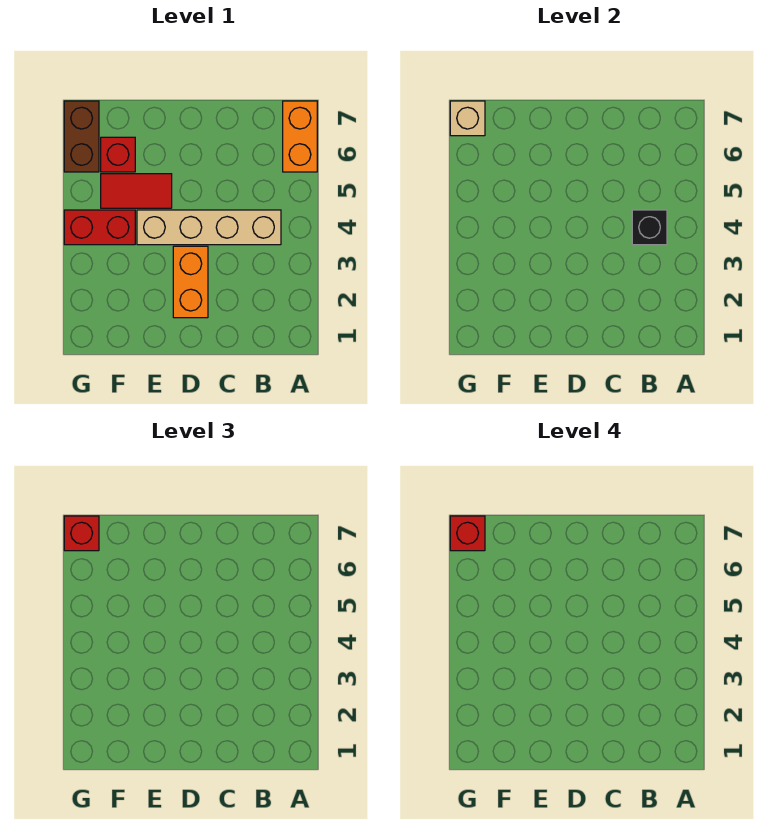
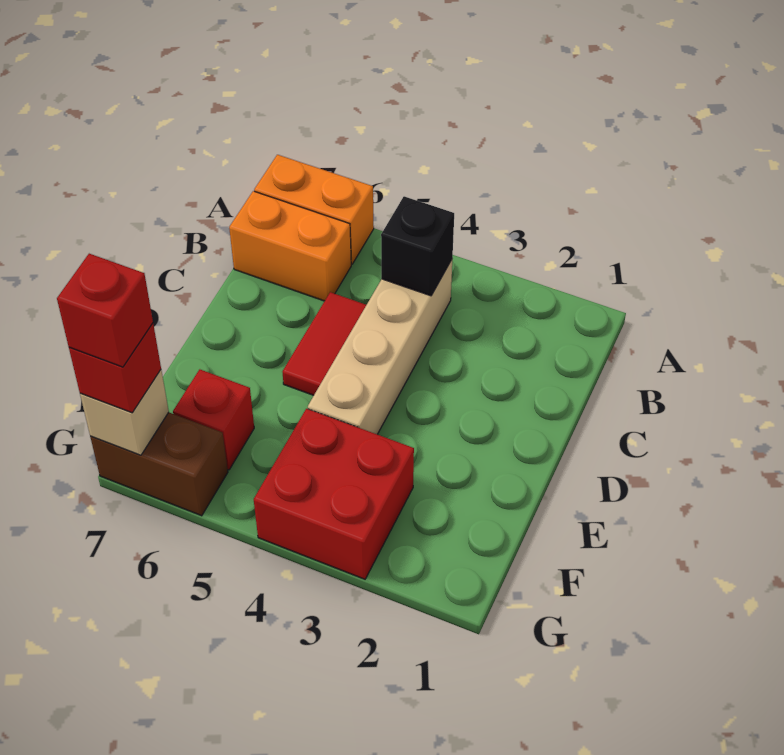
orange 1x2 brick [173,246,208,318] -> orange 1x2 brick moved to [229,191,351,301]
red 1x2 tile [101,174,172,208] -> red 1x2 tile moved to [282,292,366,395]
red 1x2 brick [64,210,135,245] -> red 2x2 brick [254,409,414,579]

